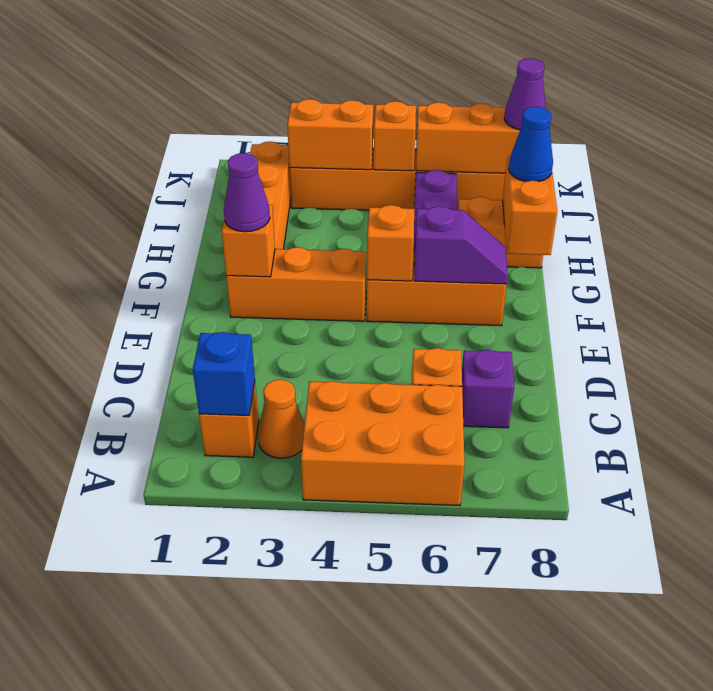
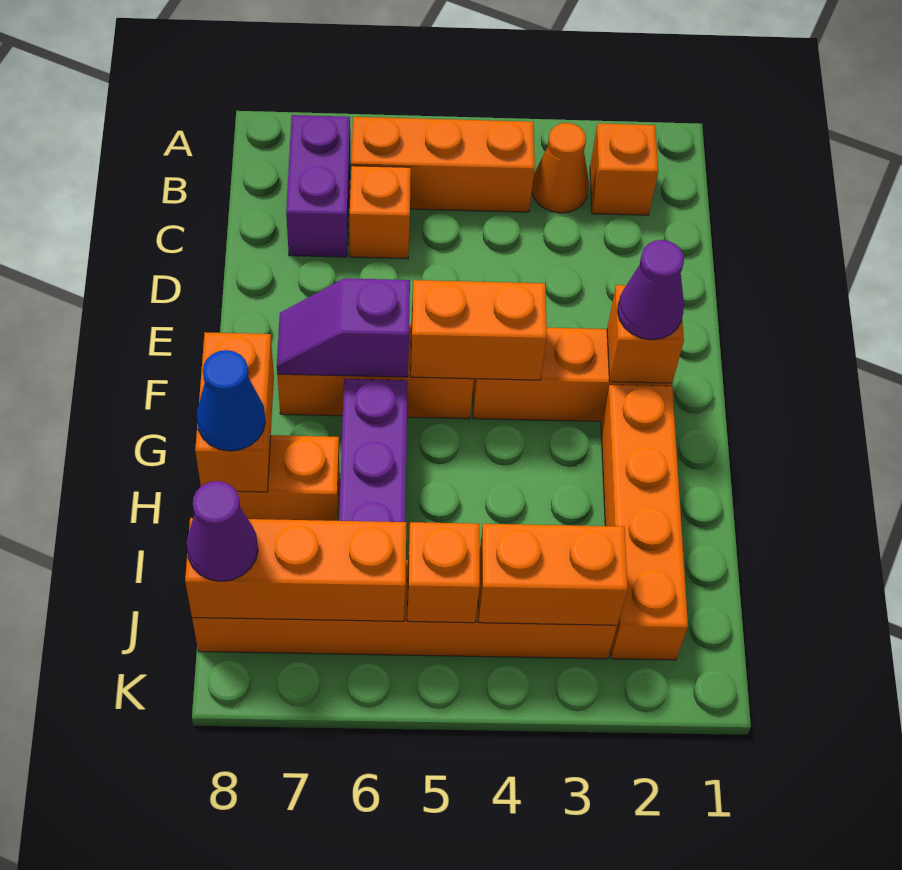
orange 2x3 brick [301,381,464,506] -> orange 1x3 brick [351,117,535,212]
blue 1x1 brick [193,332,255,415] -> none
purple 1x1 brick [462,350,514,428] -> purple 1x2 brick [286,115,350,257]
orange 1x1 brick [367,205,414,281] -> orange 1x2 brick [411,280,547,380]

